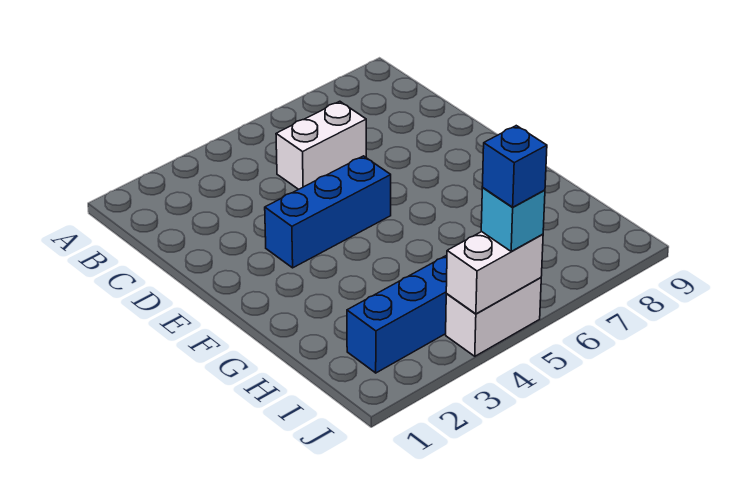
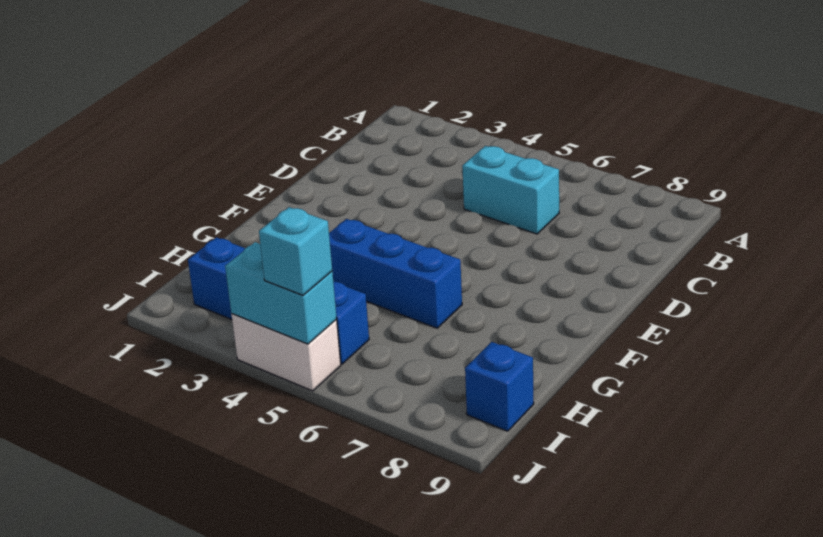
white 1x2 brick [276,101,366,189] -> cyan 1x2 brick [462,146,559,234]
blue 1x3 brick [265,156,391,268] -> blue 1x3 brick moved to [329,219,462,328]
white 1x2 brick [446,232,543,314] -> cyan 1x2 brick [225,242,337,344]
blue 1x1 brick [482,126,547,207] -> blue 1x1 brick moved to [465,342,534,431]

